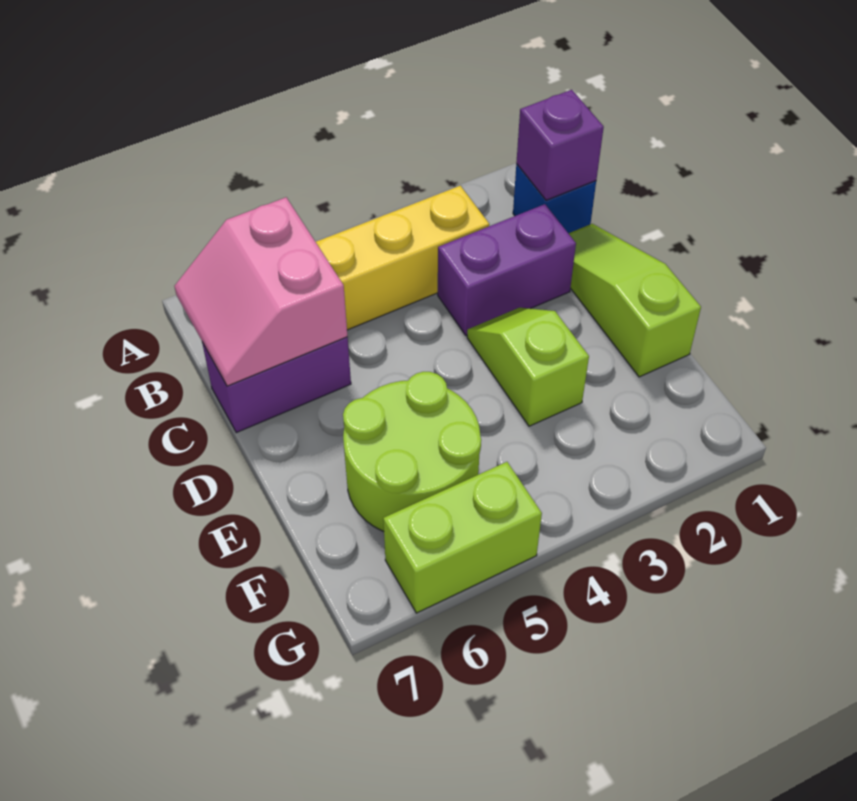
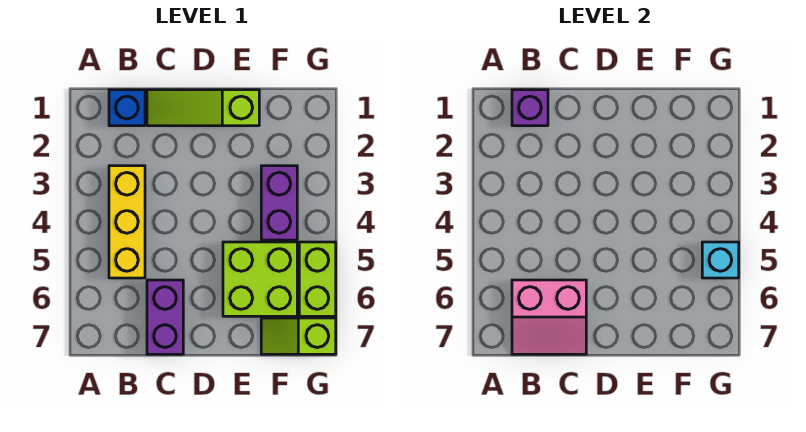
purple 1x2 brick [438,204,576,336] -> purple 1x2 brick moved to [261,166,297,240]
lime 1x2 slope [467,308,589,426] -> lime 1x2 slope moved to [261,318,336,354]
lime 2x2 round brick [343,372,481,531] -> lime 2x2 brick [223,242,297,316]
none -> cyan 1x1 brick [702,242,739,278]

